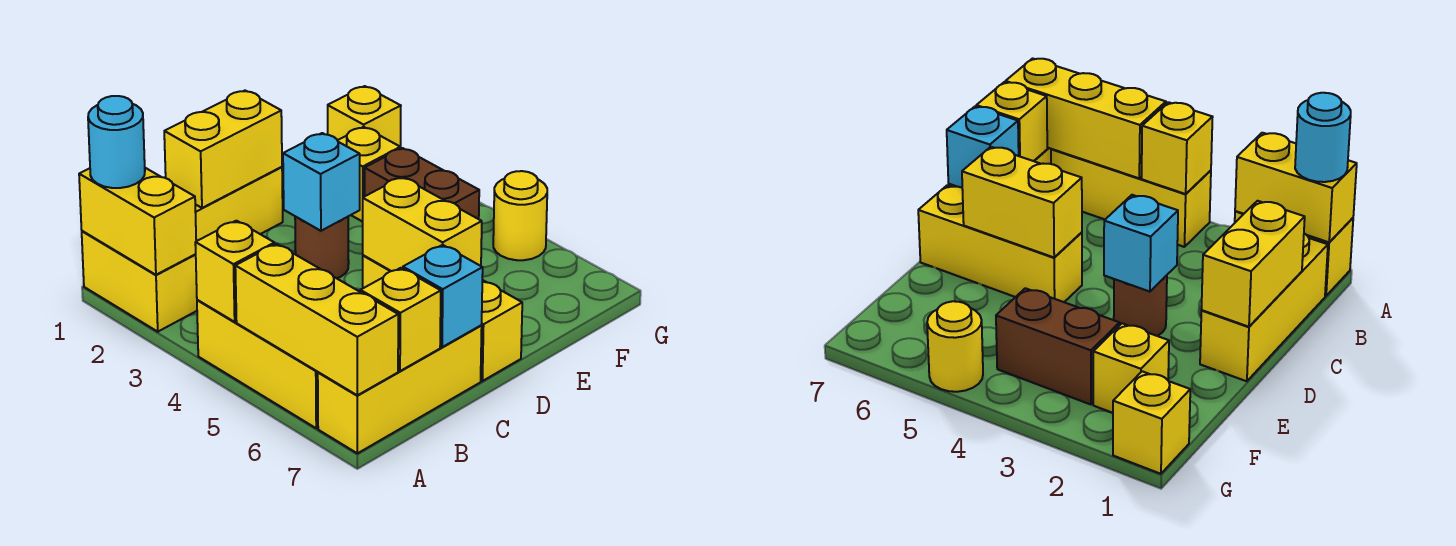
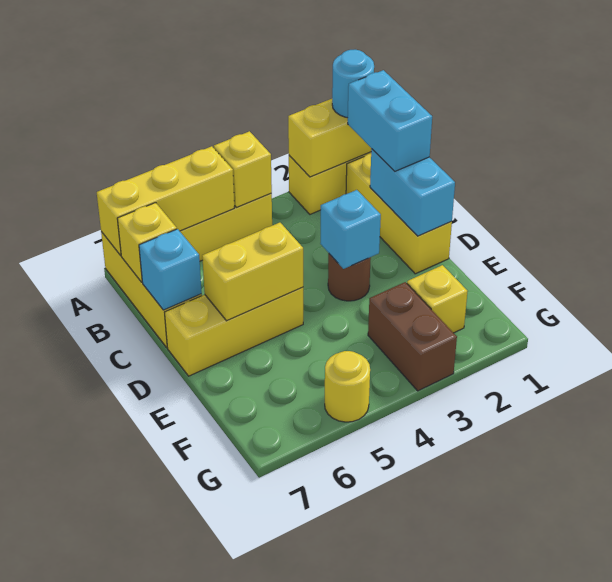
none -> cyan 1x2 brick [348,70,432,171]
yellow 1x2 brick [164,91,282,208] -> cyan 1x2 brick [370,149,455,236]
brown 1x2 brick [365,148,479,219] -> brown 1x2 brick turned to [368,282,457,391]
yellow 1x1 brick [328,86,401,148] -> none

